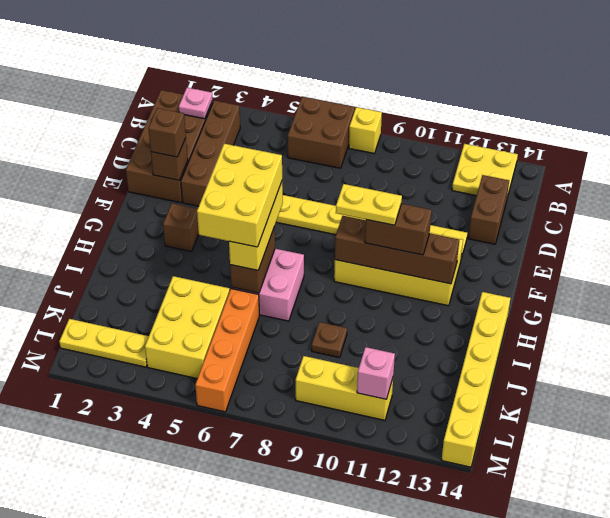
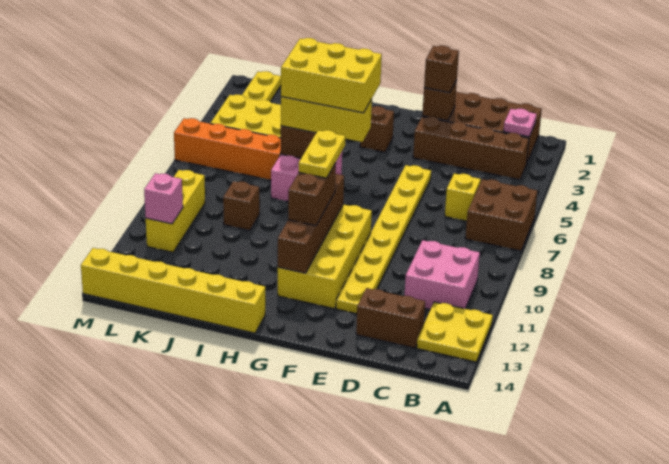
yellow 1x1 brick [349,107,382,153] -> yellow 1x1 brick moved to [445,173,481,221]
none -> pink 2x2 brick [405,240,480,309]
brown 1x1 plate [312,322,347,358] -> brown 1x1 brick [223,181,260,230]

